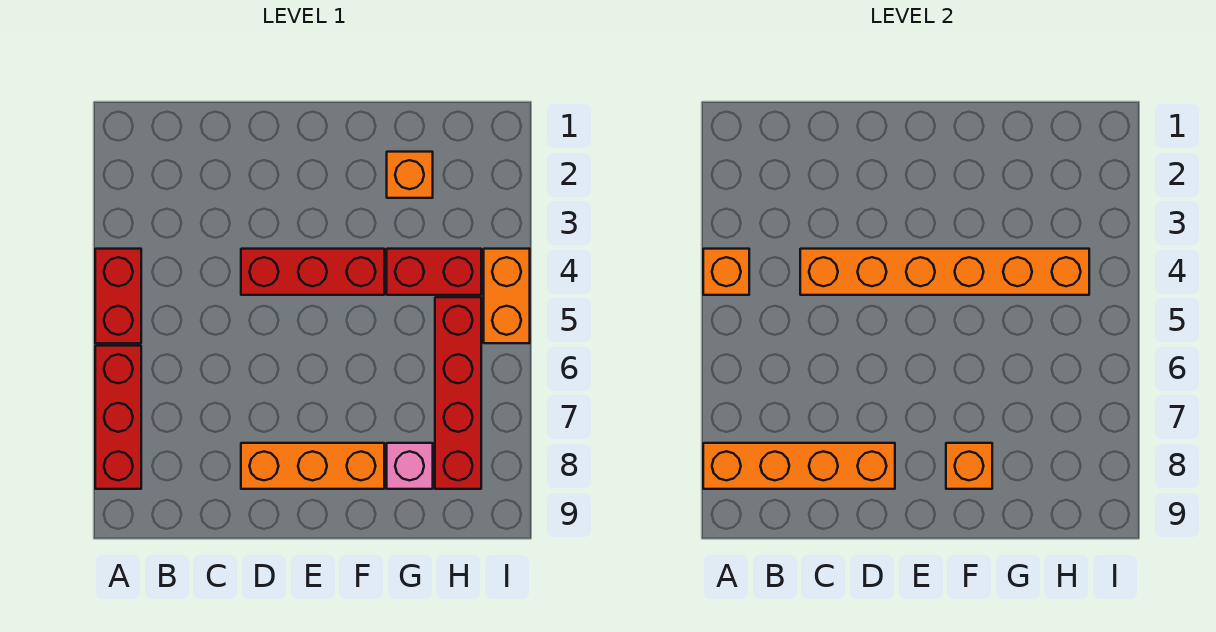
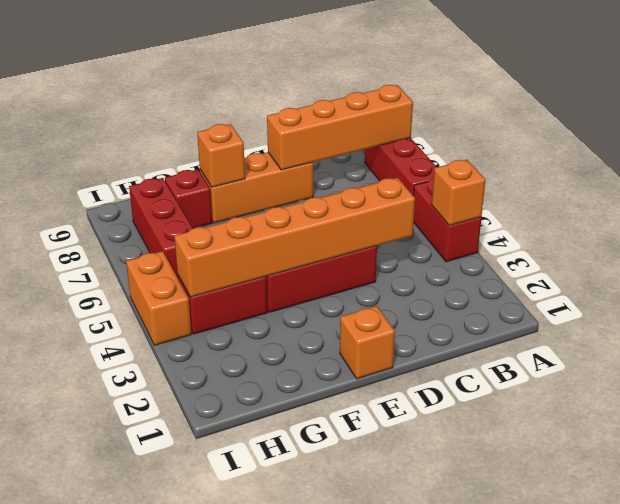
orange 1x1 brick [387,152,433,198] -> orange 1x1 brick moved to [340,306,395,379]
pink 1x1 brick [387,443,433,489] -> red 1x1 brick [165,169,212,228]
red 1x4 brick [435,297,481,489] -> red 1x3 brick [129,178,193,278]

